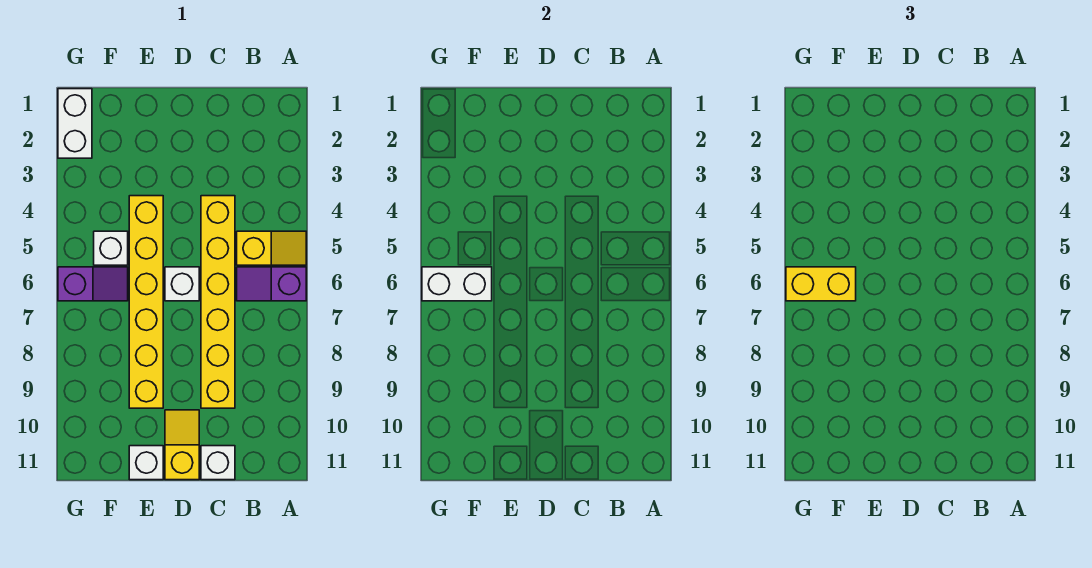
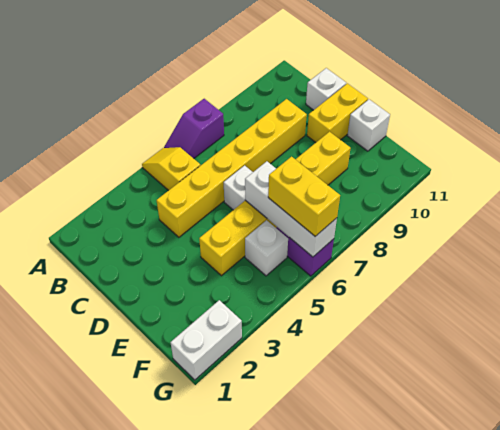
purple 1x2 slope [237,267,306,301] -> purple 1x2 slope turned to [164,99,224,159]
yellow 1x2 slope [165,410,199,480] -> yellow 1x2 brick [307,83,368,142]
white 1x2 brick [422,267,492,301] -> white 1x3 brick [245,161,337,257]

